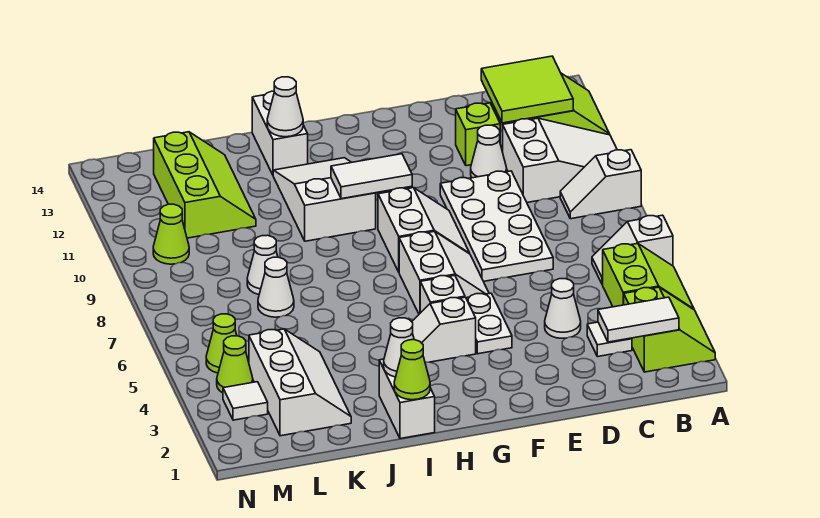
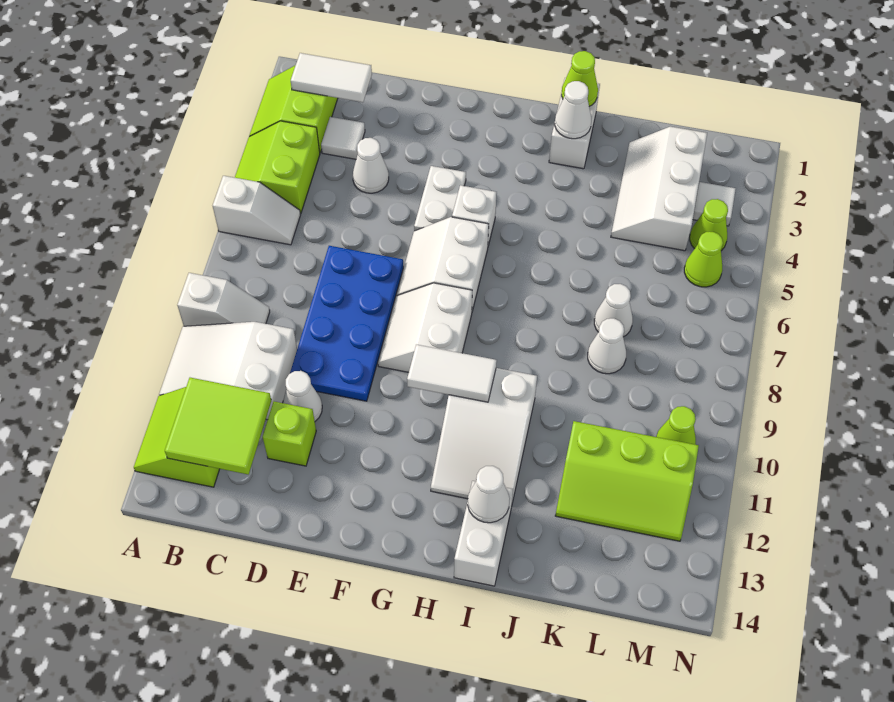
white 2x4 plate [440,171,553,281] -> blue 2x4 plate [290,246,403,401]
white 1x2 slope [412,297,476,362] -> none
lime 2x3 slope [154,132,256,238] -> lime 2x3 slope turned to [555,421,699,541]

